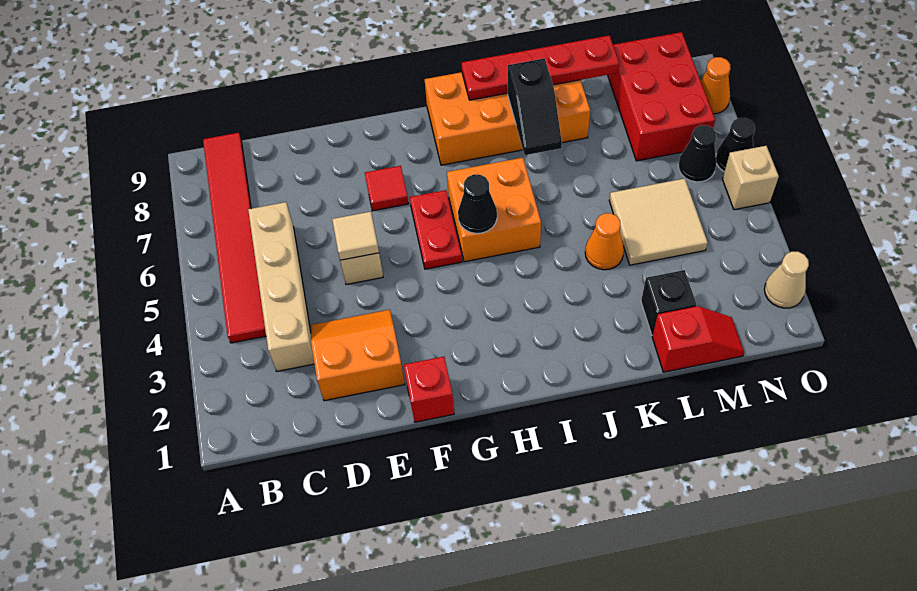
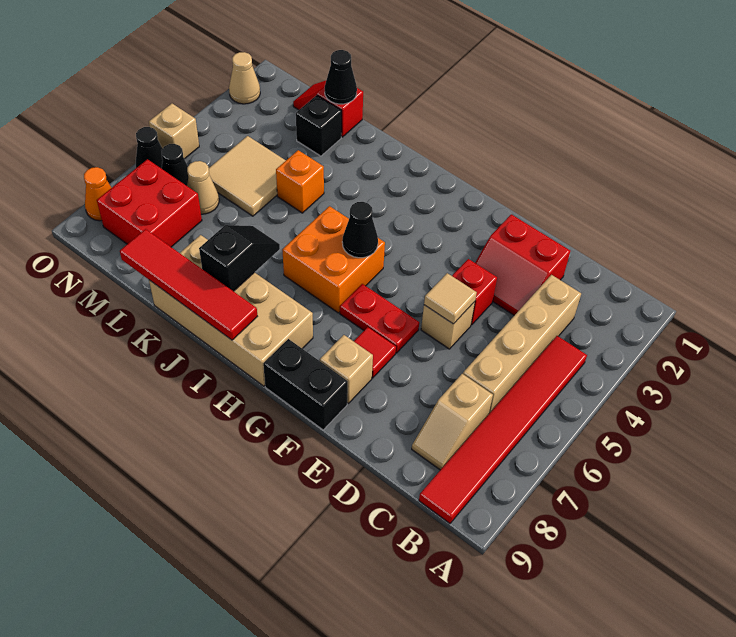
none -> tan 1x2 slope [412,374,493,470]
orange 2x2 slope [311,310,405,401] -> red 2x2 slope [475,214,570,315]
red 1x1 brick [404,357,454,422] -> red 1x1 brick moved to [452,259,497,325]
none -> tan 1x1 brick [320,335,373,403]
none -> black 1x2 brick [263,339,348,430]
red 1x2 plate [410,190,462,269] -> red 1x2 plate turned to [340,284,419,353]
orange 2x4 brick [425,72,590,165] -> tan 2x4 brick [149,235,313,386]
red 1x4 plate [462,35,619,100] -> red 1x4 tile [120,229,257,340]
orange 1x1 cone [585,213,624,270] -> orange 1x1 brick [276,150,324,213]
none -> black 1x1 cone [325,50,357,104]
none -> tan 1x1 cone [187,161,219,214]
red 2x3 brick [608,32,715,161] -> red 2x2 brick [97,159,202,247]

